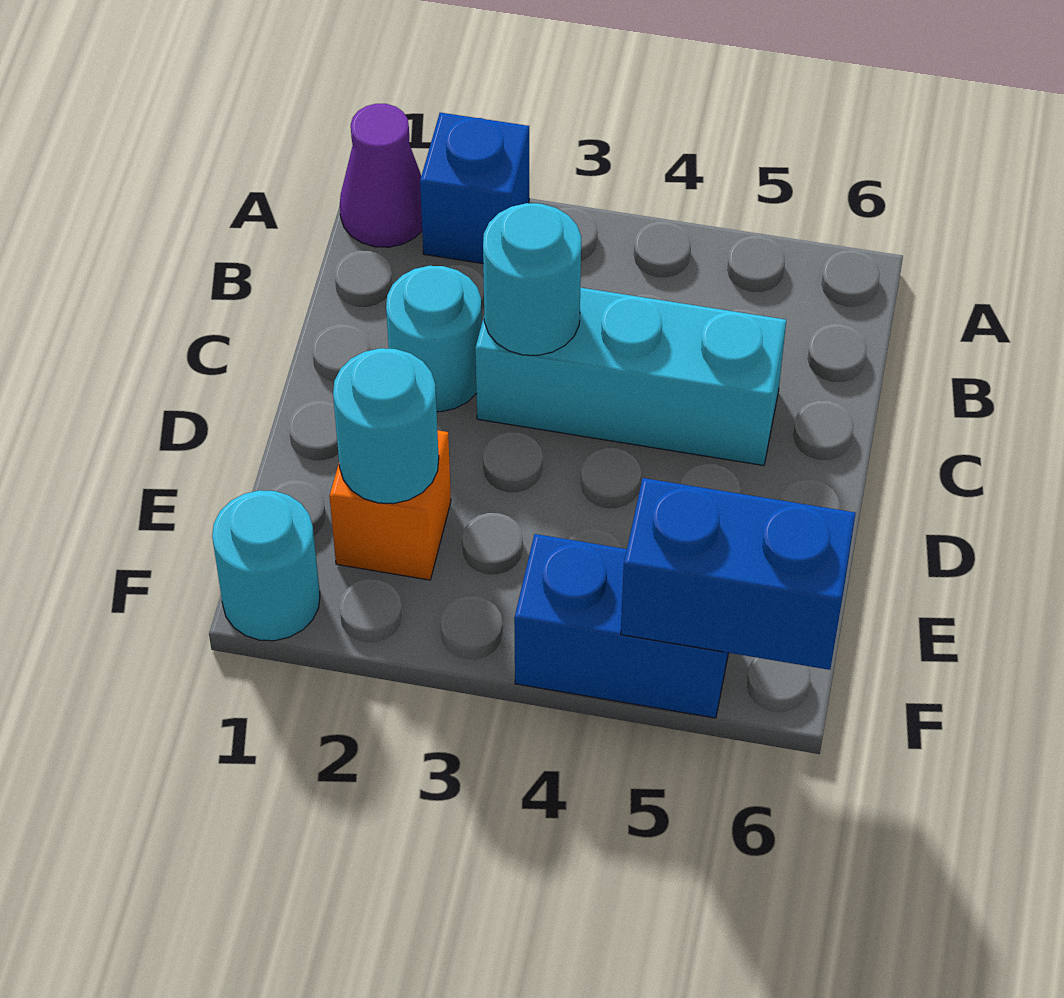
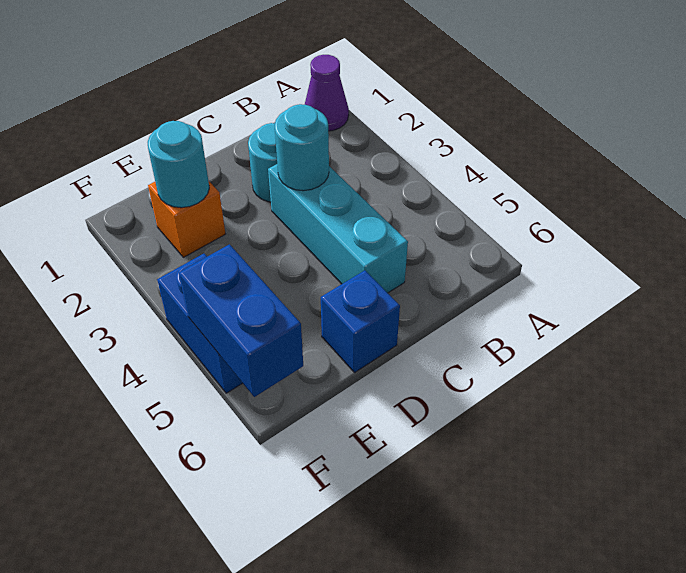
blue 1x1 brick [420,113,529,264] -> blue 1x1 brick moved to [321,270,400,372]
cyan 1x1 round brick [212,490,320,641] -> none

